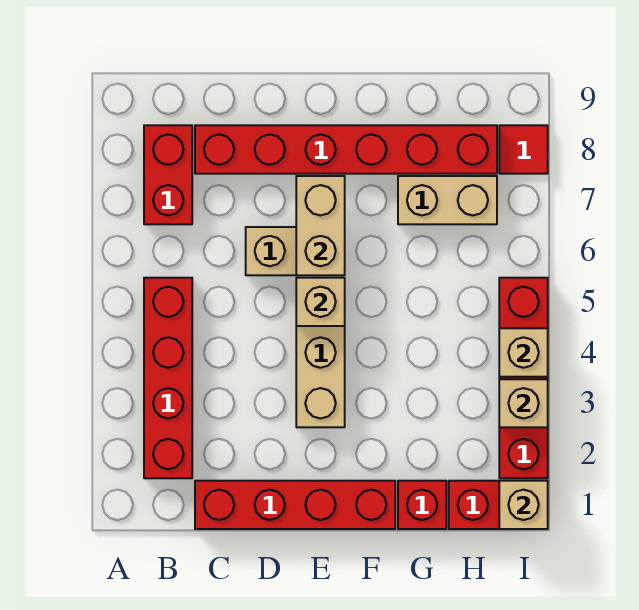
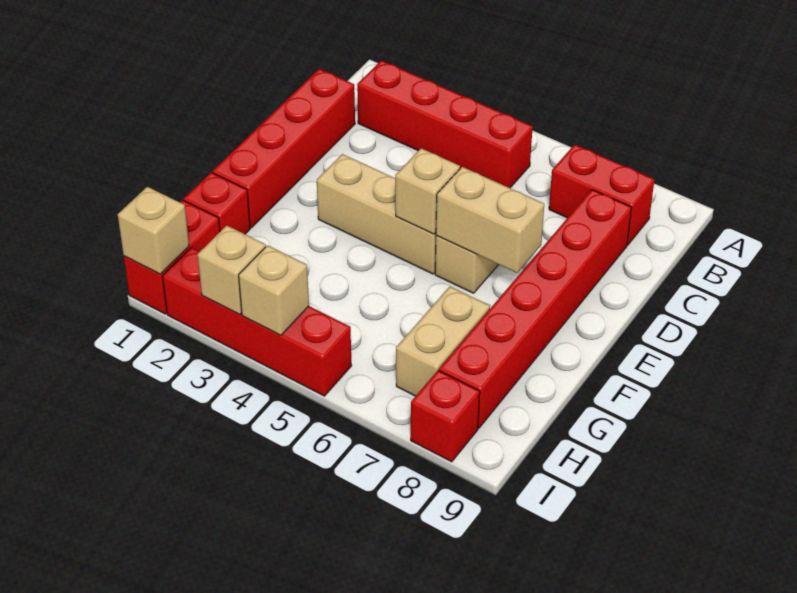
red 1x1 tile [499,125,548,174] -> red 1x1 brick [411,370,480,462]

